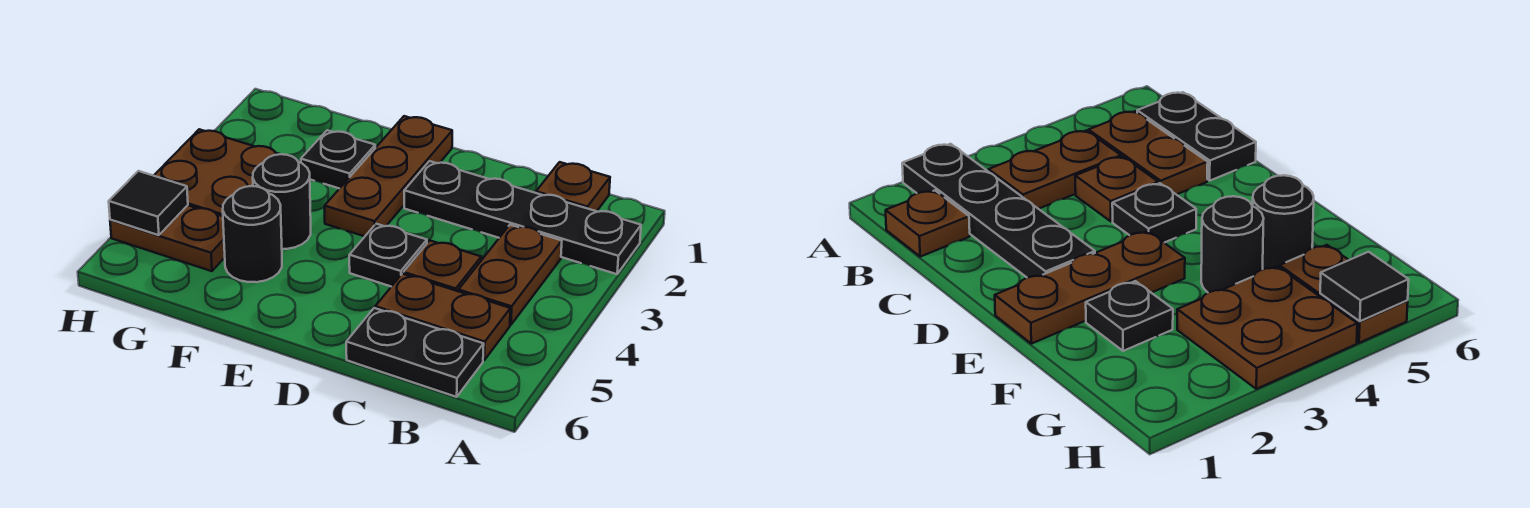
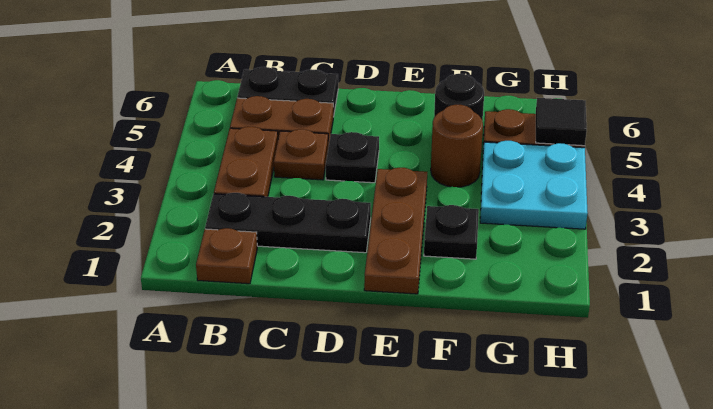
black 1x4 plate [404,161,641,274] -> black 1x3 plate [205,193,371,253]
black 1x1 round brick [253,154,311,249] -> brown 1x1 round brick [431,105,483,187]
brown 2x2 plate [154,129,279,216] -> cyan 2x2 plate [480,141,588,229]

